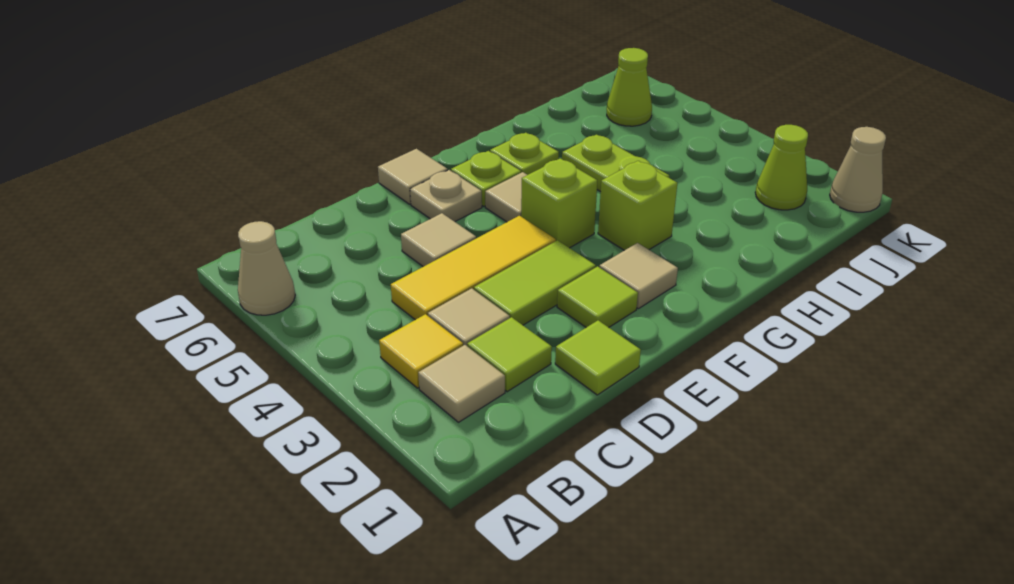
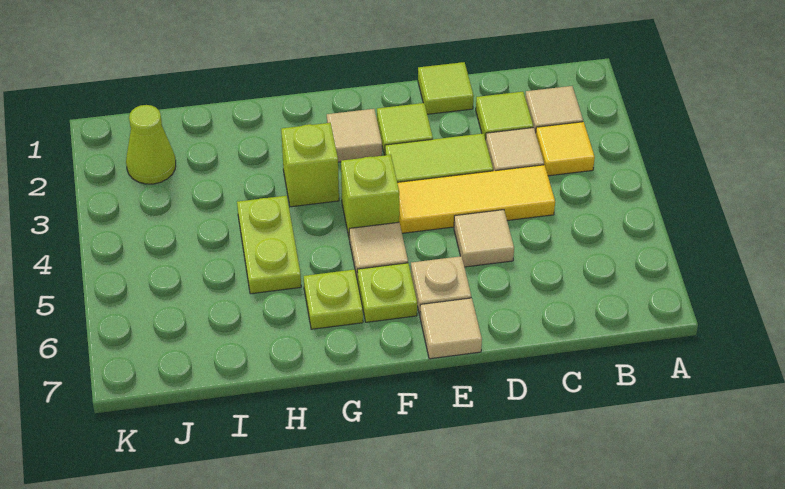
tan 1x1 cone [238,221,295,315] -> none
lime 1x1 cone [607,48,652,126] -> none
tan 1x1 cone [830,127,886,212] -> none

